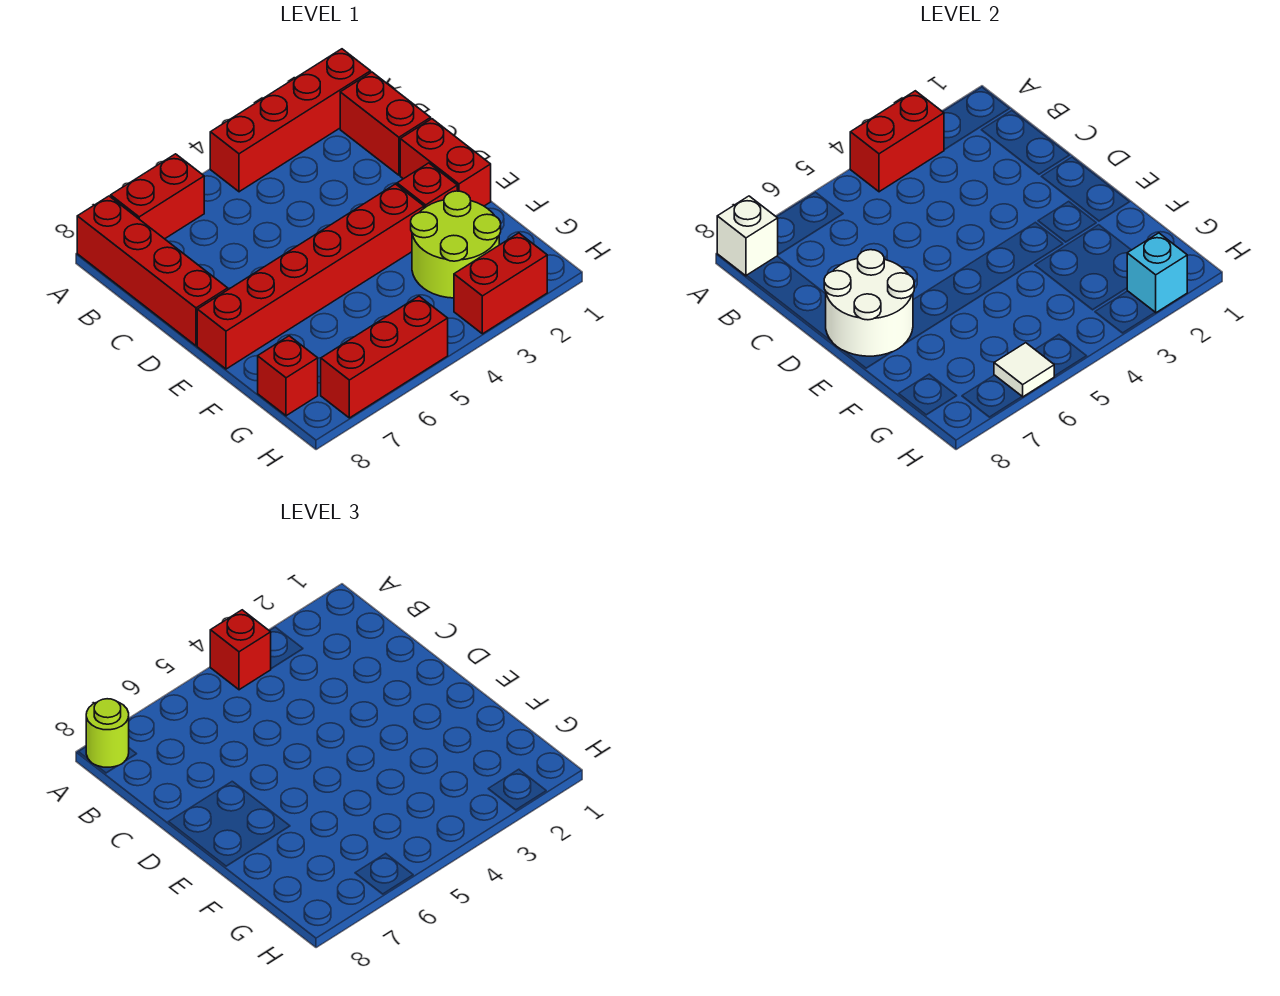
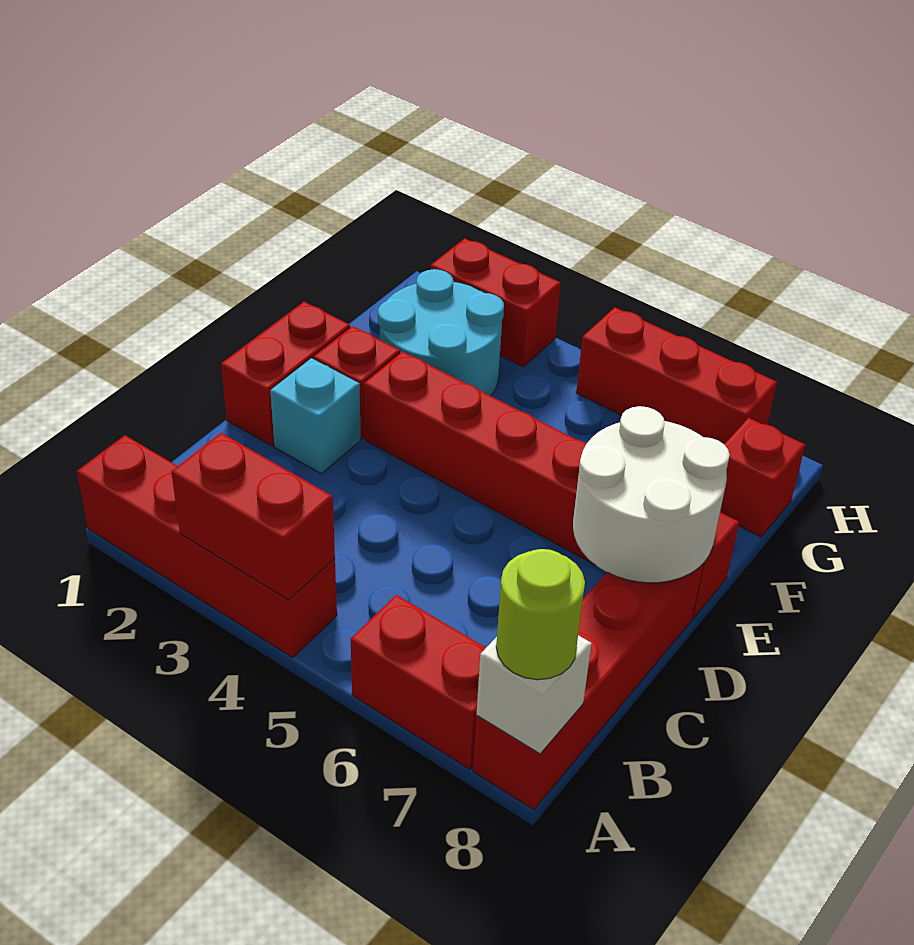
red 1x1 brick [210,610,271,690] -> none
red 1x2 brick [340,72,431,175] -> none
lime 2x2 round brick [411,191,501,298] -> cyan 2x2 round brick [378,269,504,396]
cyan 1x1 brick [1127,233,1187,313] -> cyan 1x1 brick moved to [270,358,361,474]
white 1x1 tile [994,343,1054,397] -> none

